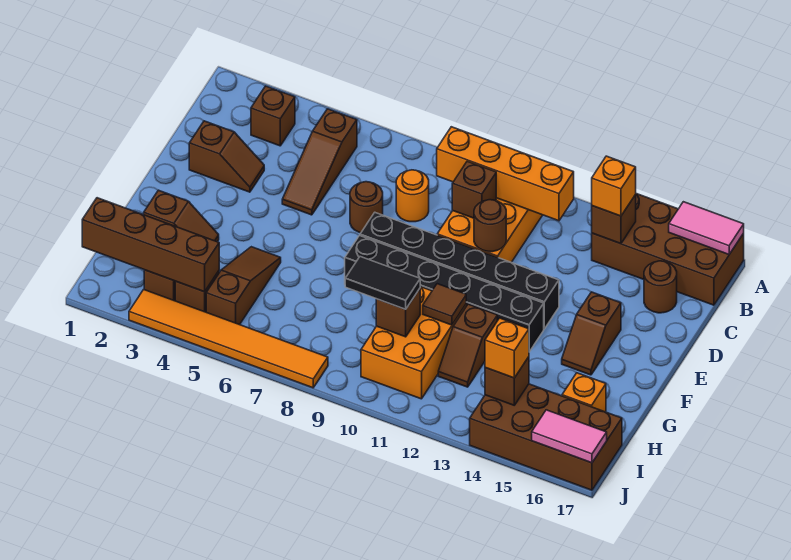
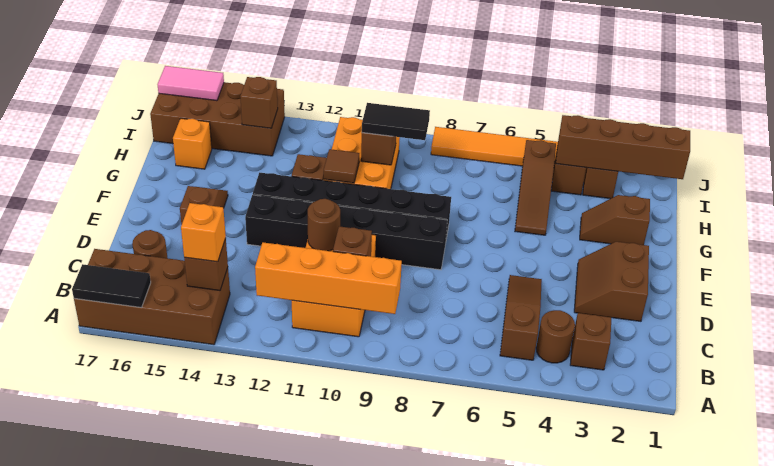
pink 1x2 tile [669,202,744,254] -> black 1x2 tile [72,264,151,308]
orange 1x1 round brick [396,170,429,222] -> none
brown 1x2 slope [189,121,264,192] -> brown 2x2 slope [574,242,649,321]
brown 1x1 round brick [350,182,383,233] -> brown 1x1 round brick moved to [536,310,575,363]
orange 1x1 brick [485,318,529,378] -> none

